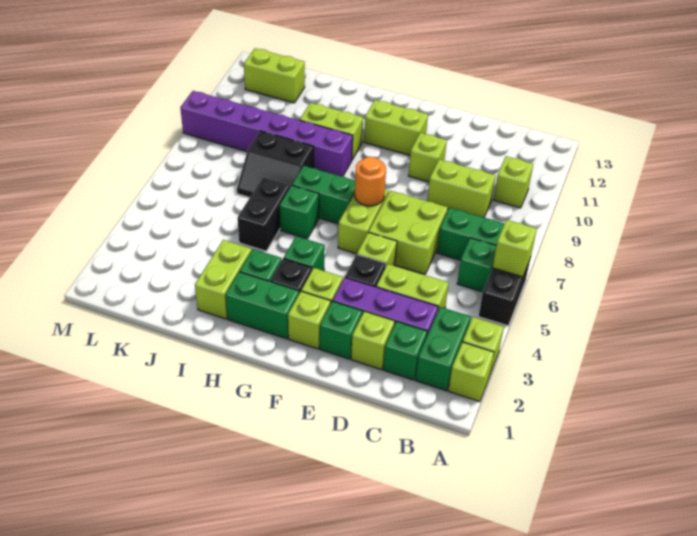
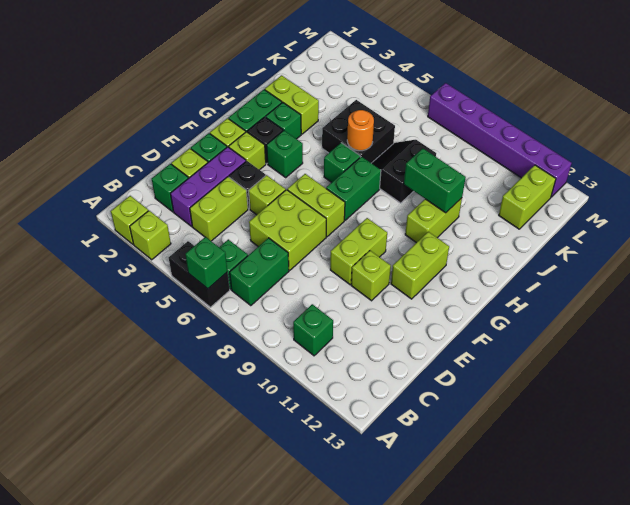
lime 1x1 brick [493,220,537,277] -> green 1x1 brick [185,237,227,289]
green 1x2 brick [416,307,471,391] -> green 1x2 brick moved to [404,148,466,213]
lime 1x1 brick [493,156,533,208] -> green 1x1 brick [293,304,333,356]
lime 1x2 brick [427,159,496,217] -> lime 1x2 brick moved to [330,218,387,285]
orange 1x1 round brick [355,157,386,206] -> orange 1x1 round brick moved to [347,110,374,151]
purple 1x6 brick [180,91,353,176] -> purple 1x6 brick turned to [428,83,572,197]
black 1x2 brick [238,177,290,251] -> black 2x2 brick [322,100,395,163]

